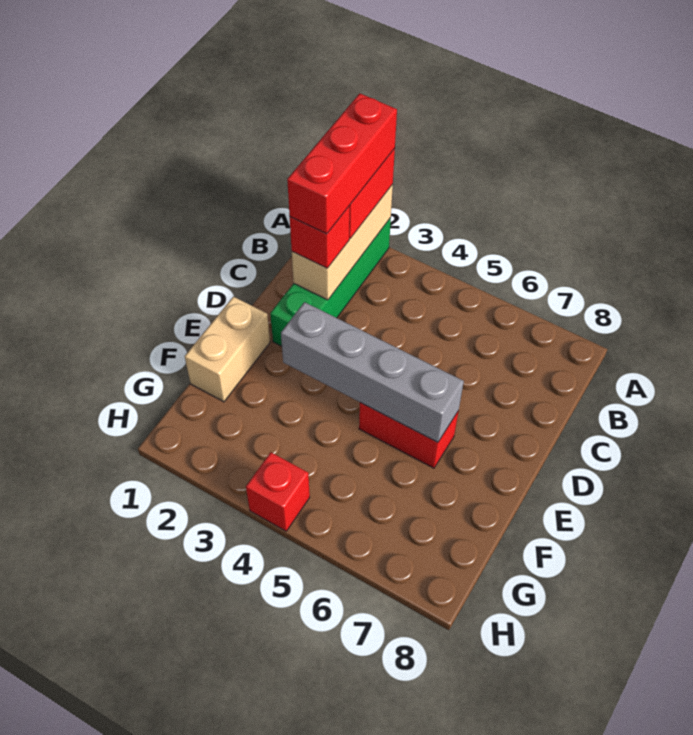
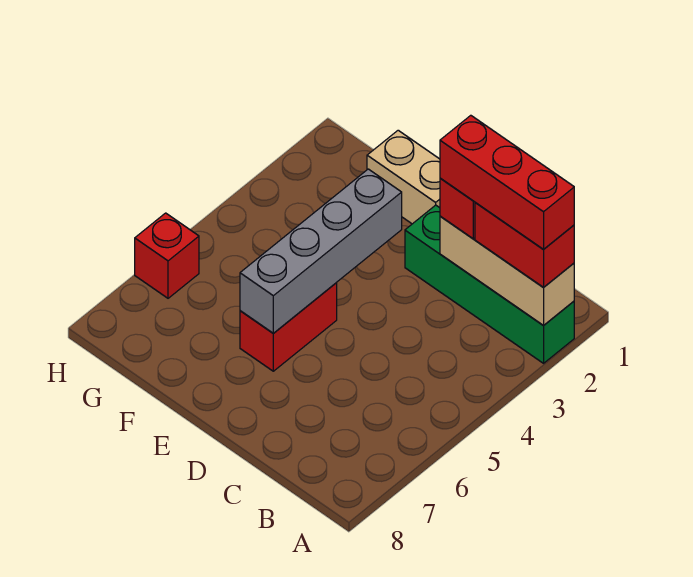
red 1x1 brick [246,452,310,531] -> red 1x1 brick moved to [135,213,199,298]

